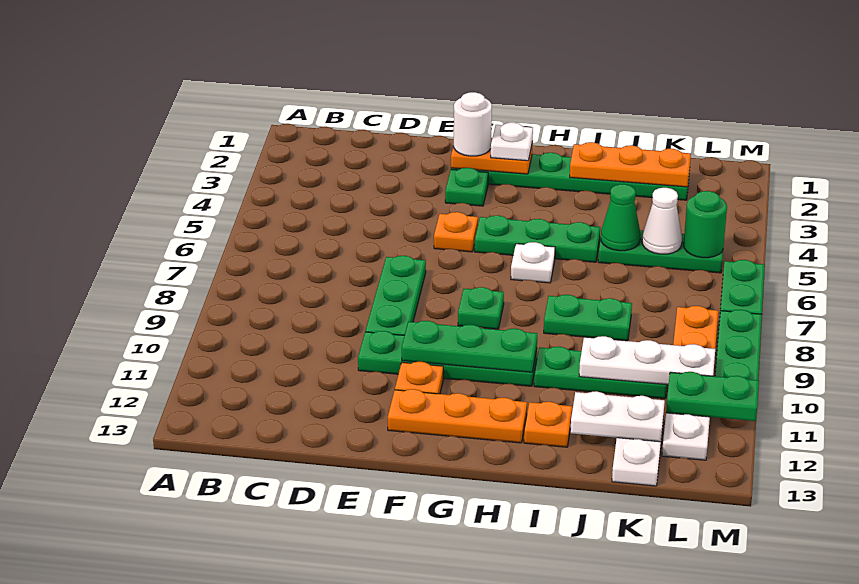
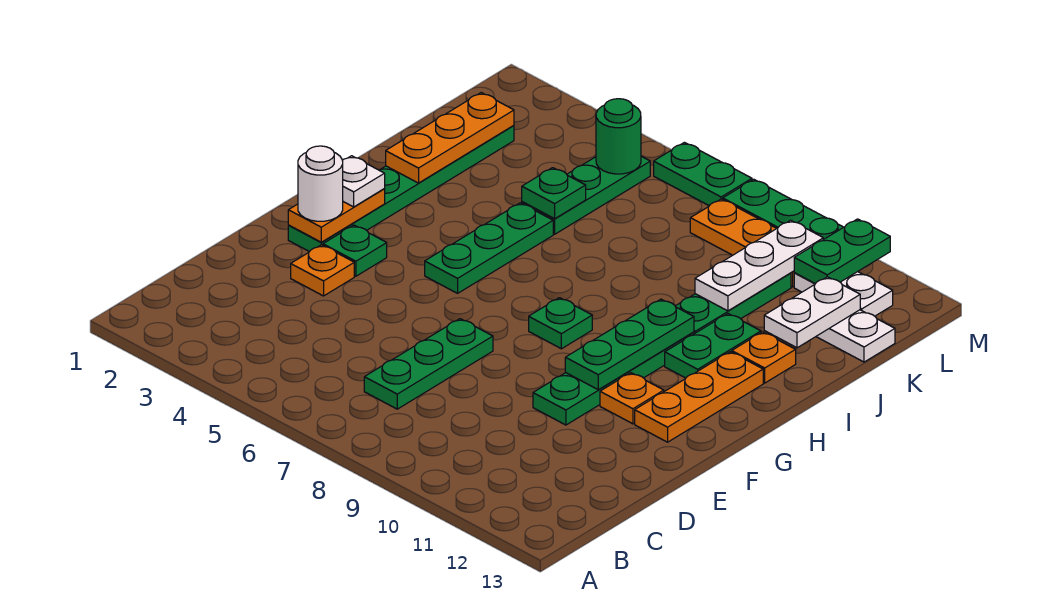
green 1x3 plate [365,256,426,335] -> green 1x3 plate turned to [364,319,493,409]
orange 1x1 plate [434,212,478,252] -> orange 1x1 plate moved to [291,245,354,296]
white 1x1 plate [511,242,555,283] -> none
green 1x2 plate [544,295,632,341] -> green 1x2 plate moved to [665,314,761,378]
green 1x1 cone [601,184,640,251] -> green 1x1 plate [522,168,586,219]
white 1x1 cone [642,188,682,254] -> none

